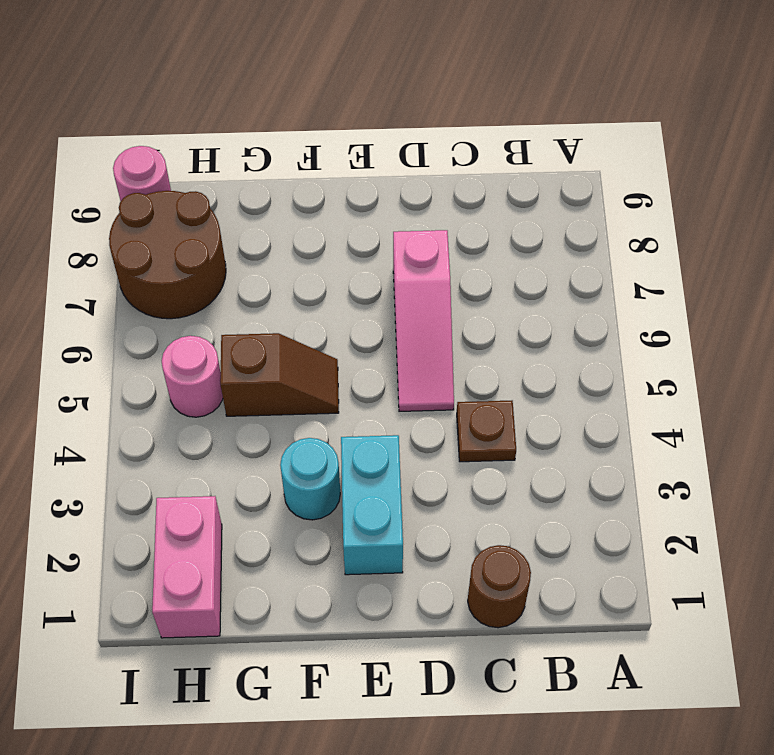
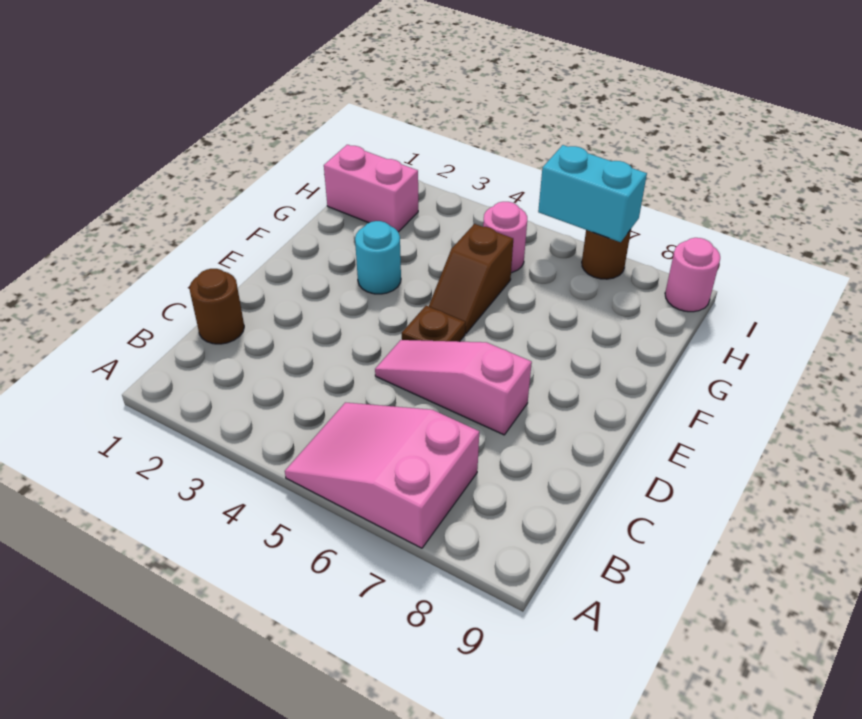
none -> pink 2x3 slope [285,402,479,548]
brown 1x1 plate [457,401,516,462] -> brown 1x1 plate moved to [402,306,465,342]
cyan 1x2 brick [341,435,403,575] -> cyan 1x2 brick moved to [538,145,647,242]
brown 2x2 round brick [109,191,226,319] -> brown 1x1 round brick [582,229,631,279]

